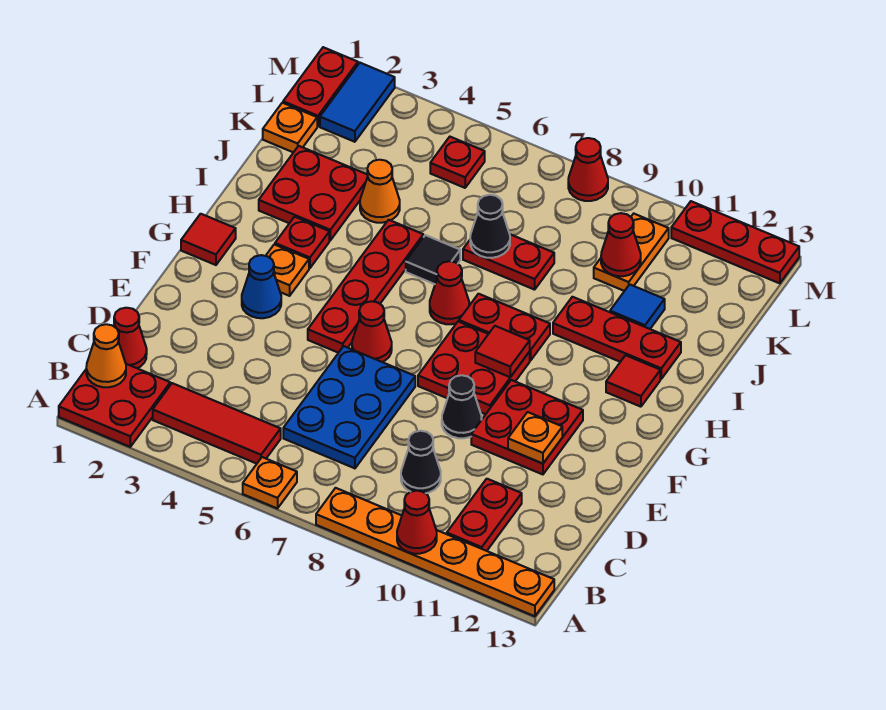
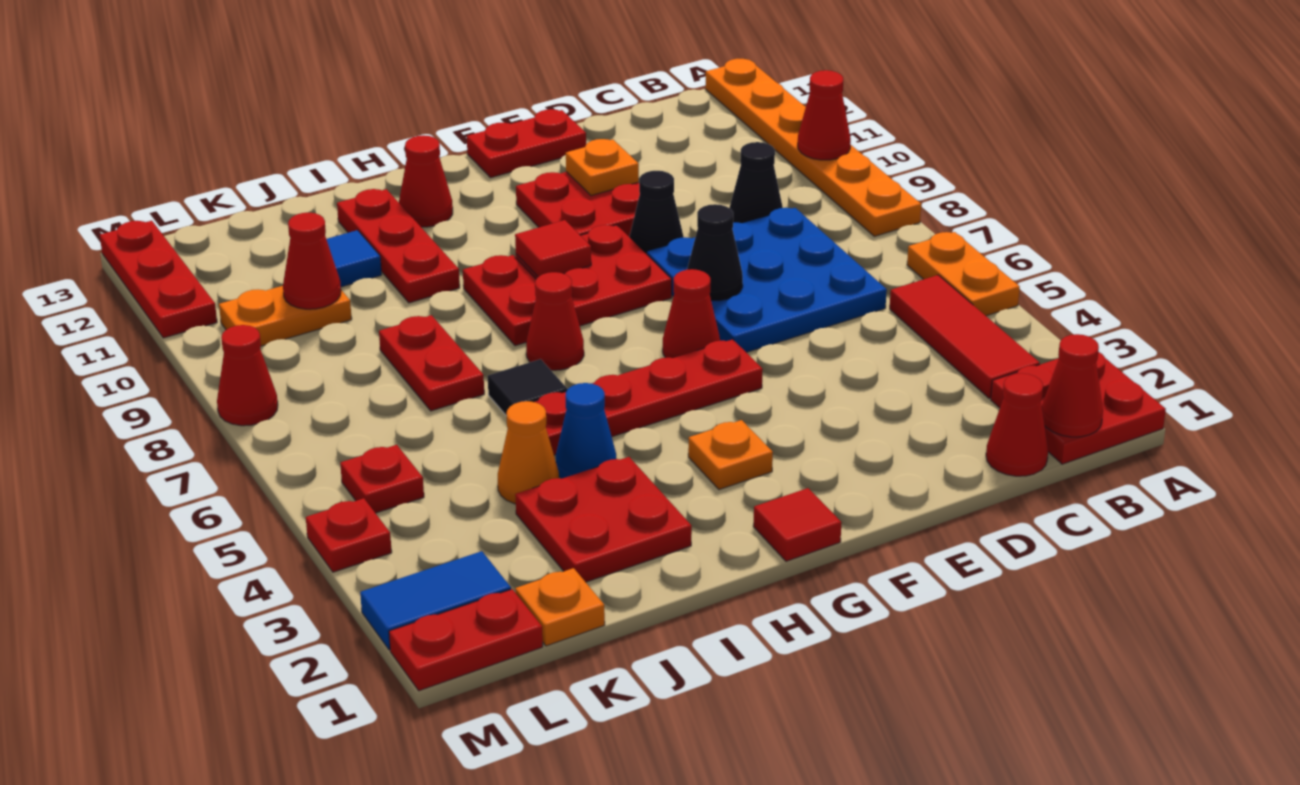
orange 1x1 plate [243,457,297,509] -> orange 1x2 plate [907,232,1020,316]
orange 1x1 cone [86,324,126,387] -> red 1x1 cone [1042,334,1103,437]
red 1x2 plate [447,479,522,551] -> red 1x2 plate moved to [467,109,586,178]
blue 2x3 plate [283,346,415,468] -> blue 3x3 plate [647,208,887,352]
blue 1x1 cone [242,255,281,318] -> blue 1x1 cone moved to [556,383,616,479]
red 1x1 plate [275,217,329,268] -> red 1x1 plate moved to [306,498,392,572]
red 1x1 tile [606,355,660,407] -> red 1x1 cone [399,135,453,227]
black 1x1 cone [470,195,510,258] -> black 1x1 cone moved to [687,204,743,301]

